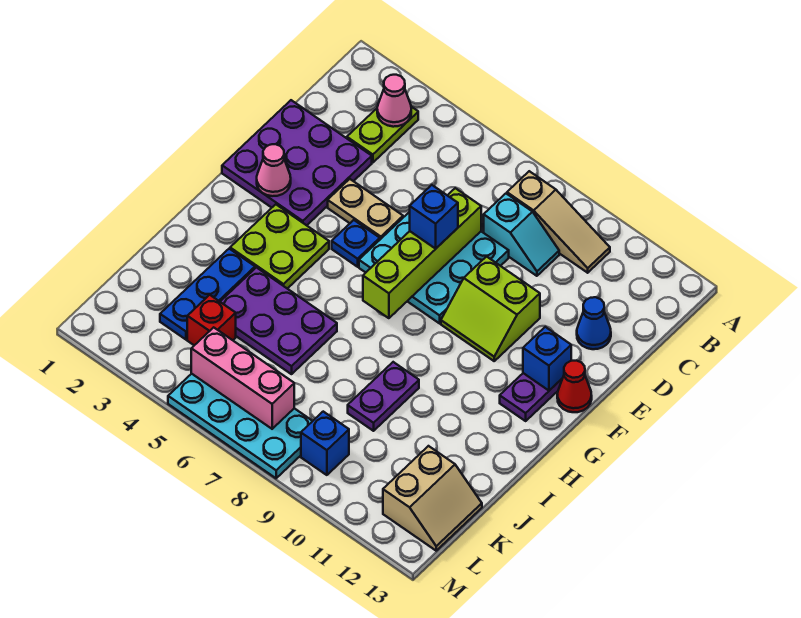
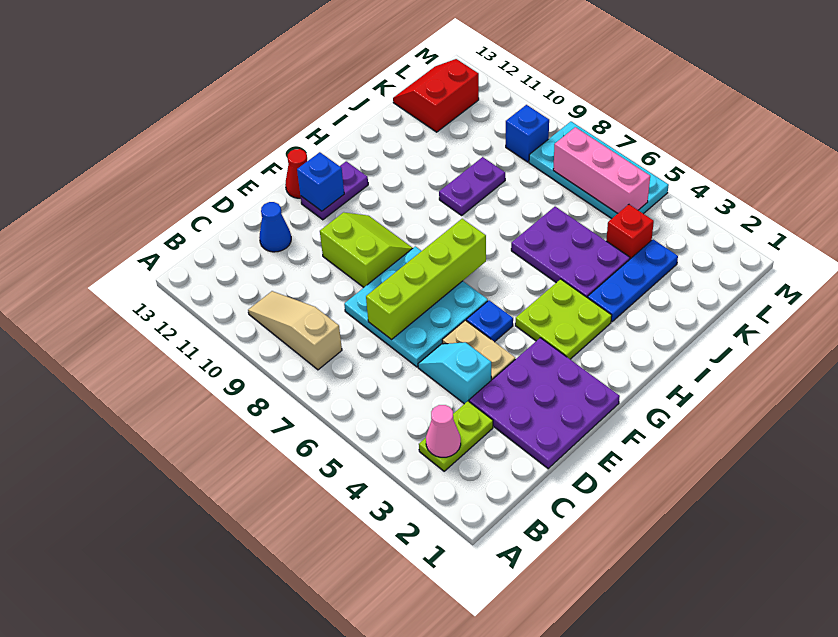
cyan 1x2 slope [484,194,559,276] -> cyan 1x2 slope moved to [418,342,491,404]
blue 1x1 brick [410,185,458,249] -> none
pink 1x1 cone [257,144,291,196] -> none
tan 2x2 slope [383,446,482,551] -> red 2x2 slope [393,59,479,132]

